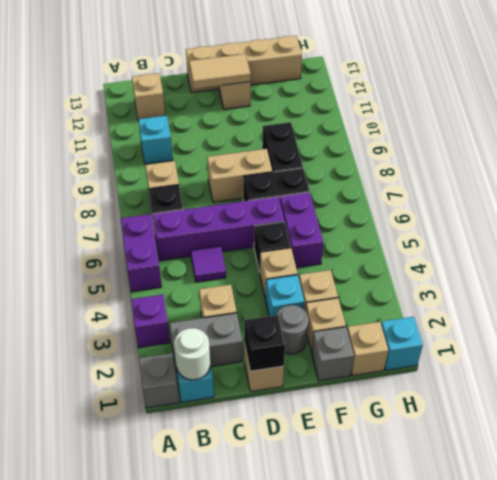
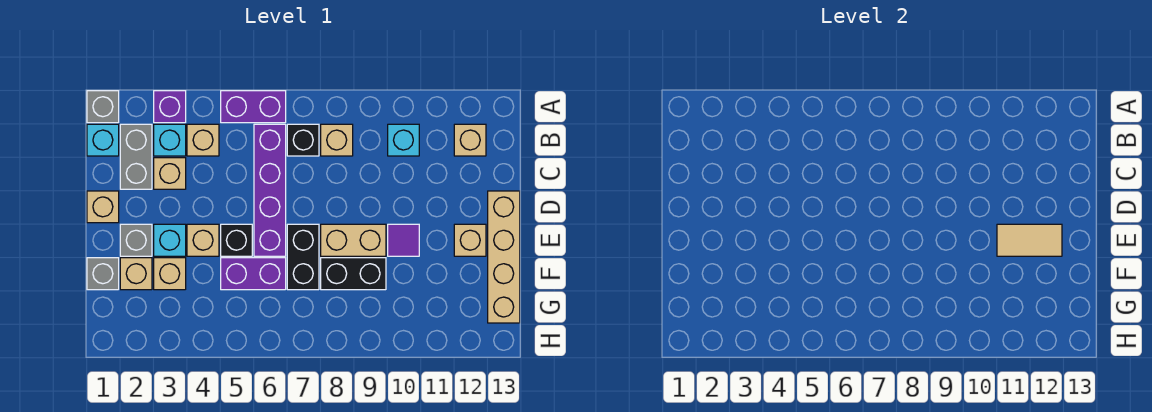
white 1x1 round brick [174,328,210,380] -> none
purple 1x1 tile [191,246,226,282] -> purple 1x1 tile moved to [388,224,419,256]
black 1x1 brick [244,315,285,371] -> none
tan 1x2 brick [207,149,272,202] -> tan 1x2 brick turned to [321,224,386,256]
tan 1x2 tile [189,54,251,89] -> tan 1x2 tile turned to [997,224,1062,256]
grey 1x1 round brick [276,305,308,354] -> grey 1x1 brick [120,224,152,256]
tan 1x1 brick [347,322,388,376] -> tan 1x1 brick moved to [187,124,219,156]
cyan 1x1 brick [381,317,423,370] -> cyan 1x1 brick moved to [154,124,186,156]

